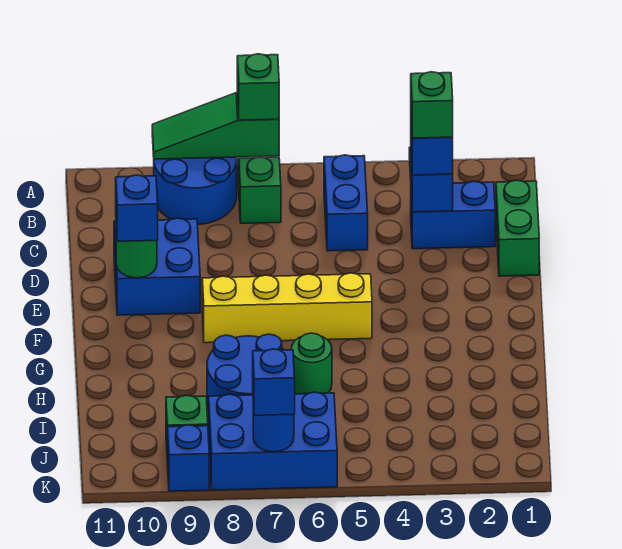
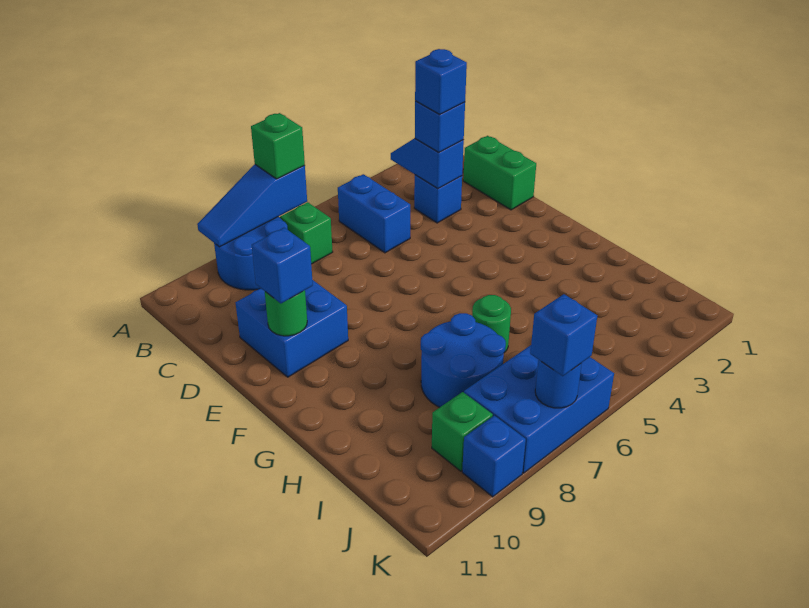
green 1x3 slope [152,93,279,159] -> blue 1x3 slope [197,165,307,247]
blue 1x2 brick [411,181,495,249] -> blue 1x1 brick [414,175,462,223]
green 1x1 brick [411,72,453,138] -> blue 1x1 brick [415,49,467,115]
yellow 1x4 brick [202,273,372,343] -> none

